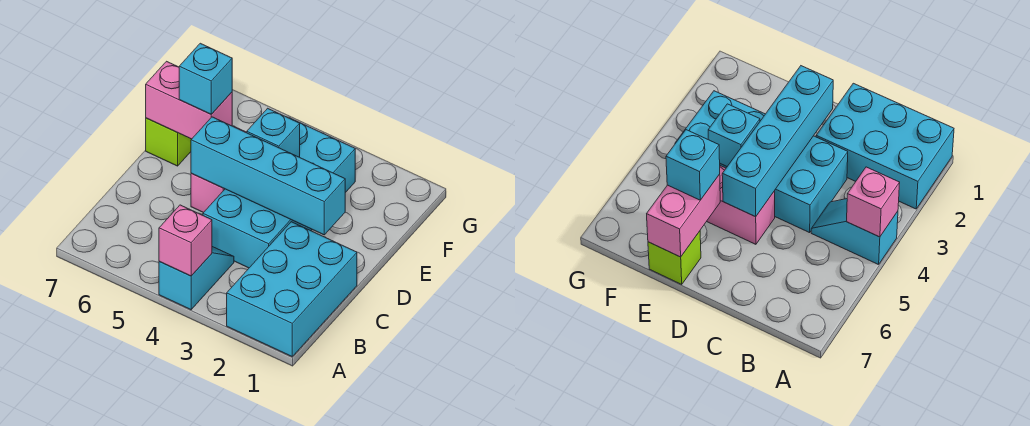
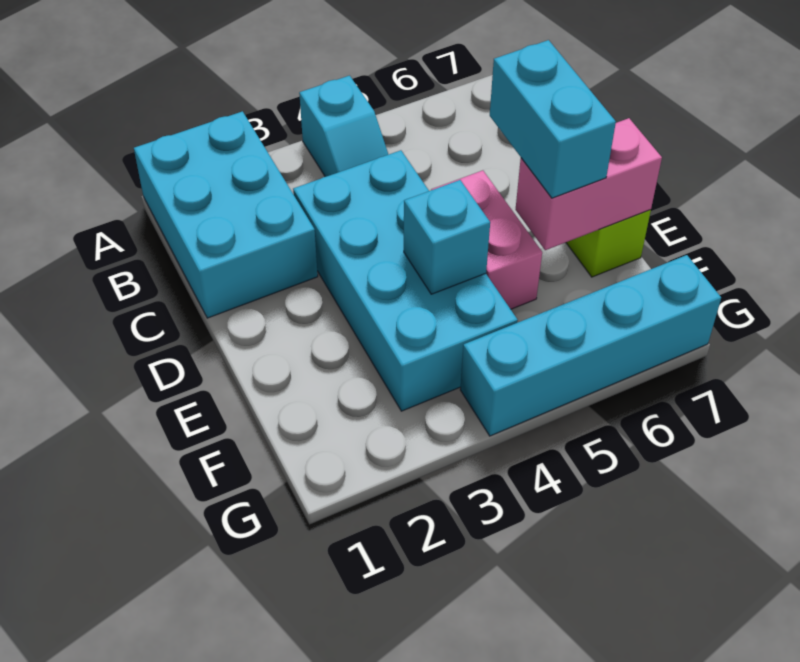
pink 1x1 brick [159,205,212,276] -> none
cyan 1x4 brick [191,117,345,235] -> cyan 1x4 brick moved to [460,255,721,436]
cyan 1x1 brick [179,43,232,114] -> cyan 1x2 brick [490,40,616,198]

